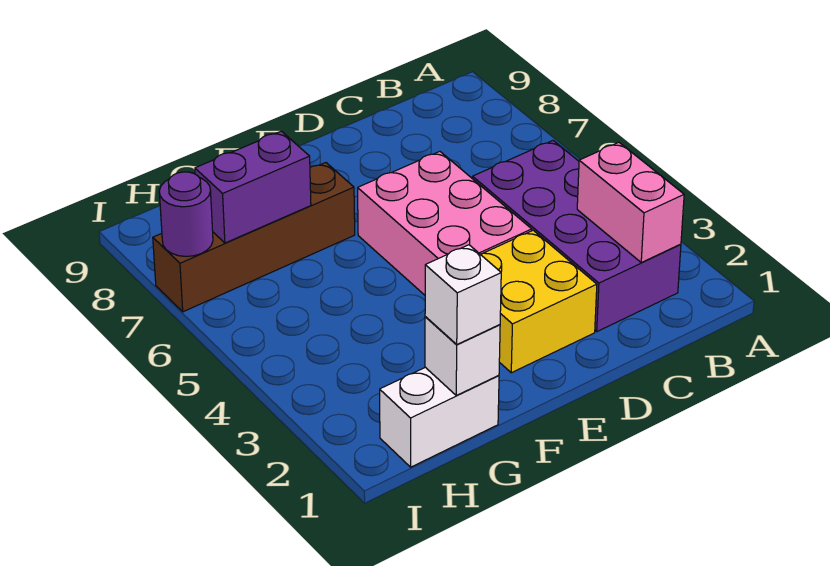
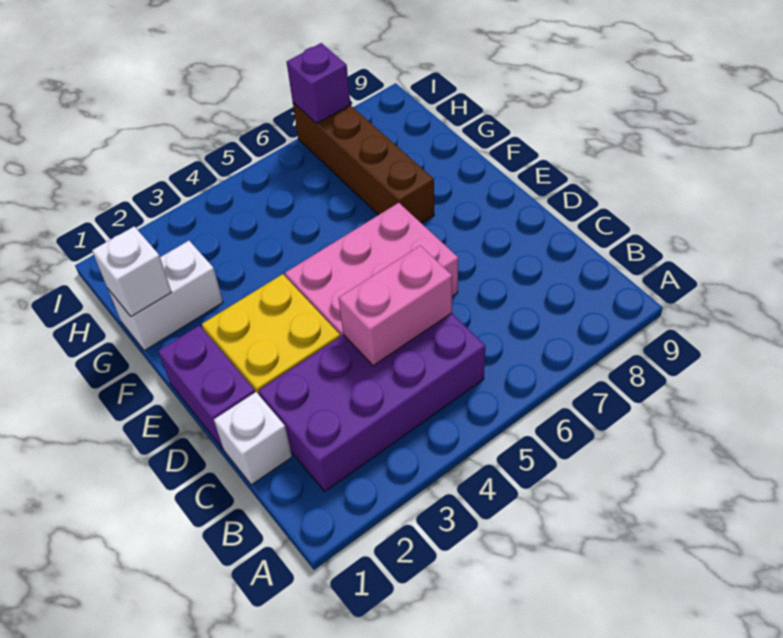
pink 1x2 brick [577,142,684,262] -> pink 1x2 brick moved to [339,246,452,366]
white 1x2 brick [380,367,499,467] -> white 1x2 brick turned to [108,241,223,351]
white 1x1 brick [425,245,501,345] -> white 1x1 brick moved to [214,392,292,485]
purple 1x2 brick [195,131,311,243] -> purple 1x2 brick moved to [158,325,255,449]
purple 1x1 round brick [159,172,213,256] -> purple 1x1 brick [287,43,350,124]

